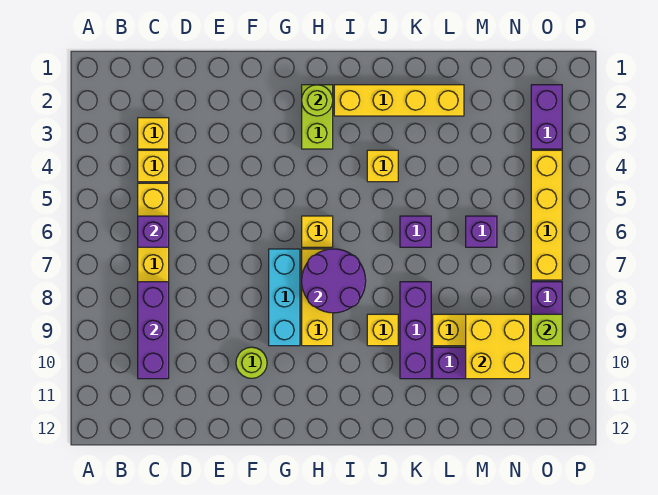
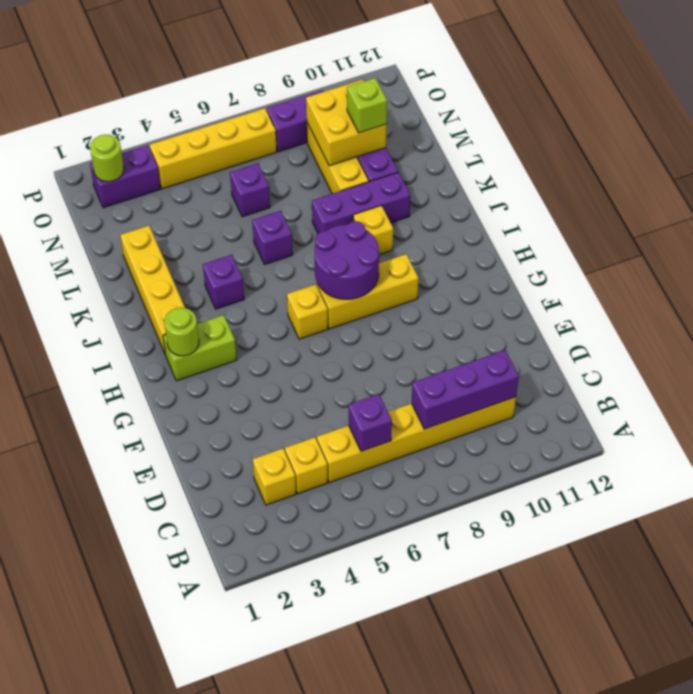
lime 1x1 round brick [236,347,267,378] -> lime 1x1 round brick moved to [90,135,124,182]
cyan 1x3 brick [269,249,300,346] -> none
yellow 1x1 brick [367,150,398,182] -> purple 1x1 brick [203,255,244,309]
lime 1x1 brick [531,314,562,346] -> lime 1x1 brick moved to [347,78,387,133]

